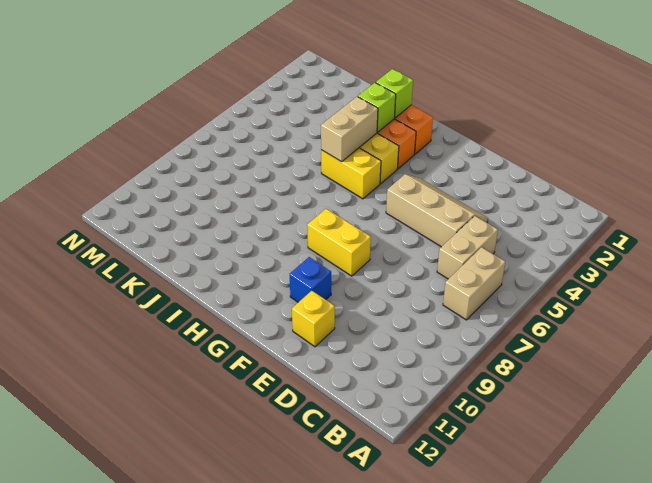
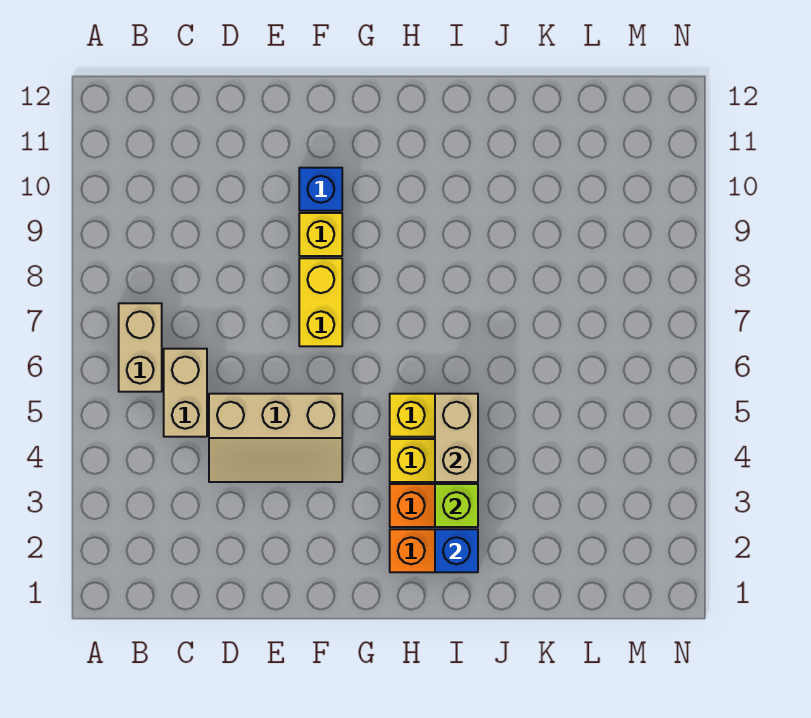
yellow 1x1 brick [292,291,335,347] -> yellow 1x1 brick moved to [299,213,342,256]
yellow 1x2 brick [307,209,371,276] -> yellow 1x2 brick turned to [299,258,342,346]
lime 1x1 brick [376,69,413,118] -> blue 1x1 brick [435,529,478,572]

